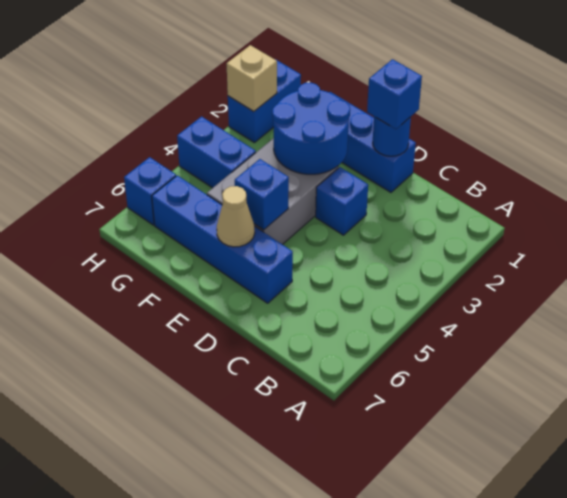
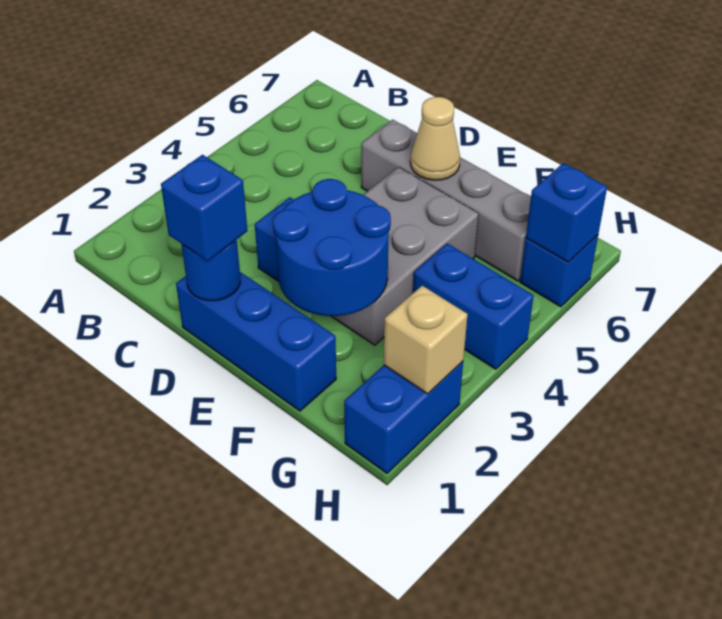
blue 1x4 brick [152,175,293,303] -> grey 1x4 brick [361,120,531,281]
blue 1x1 brick [235,159,289,230] -> blue 1x1 brick moved to [526,163,607,262]

